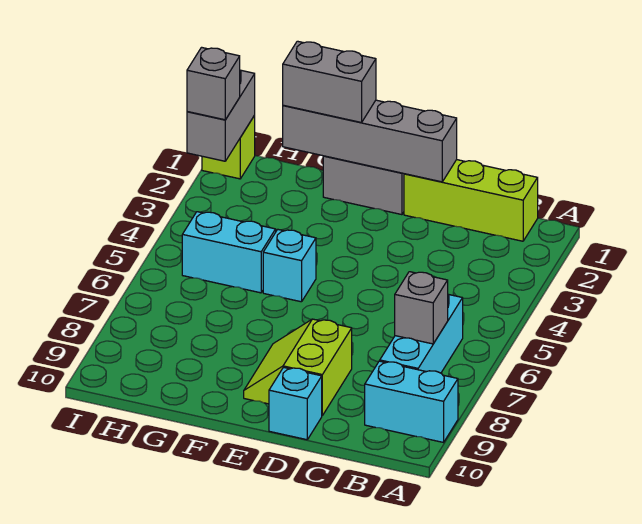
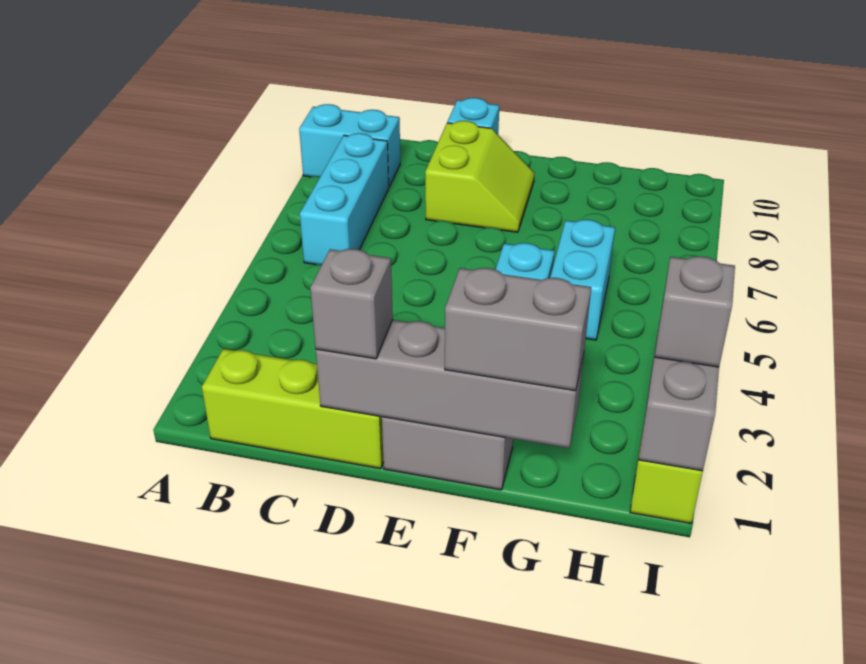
grey 1x1 brick [395,272,448,344] -> grey 1x1 brick moved to [310,249,393,359]
cyan 1x2 brick [182,212,276,293] -> cyan 1x2 brick turned to [550,220,615,340]

